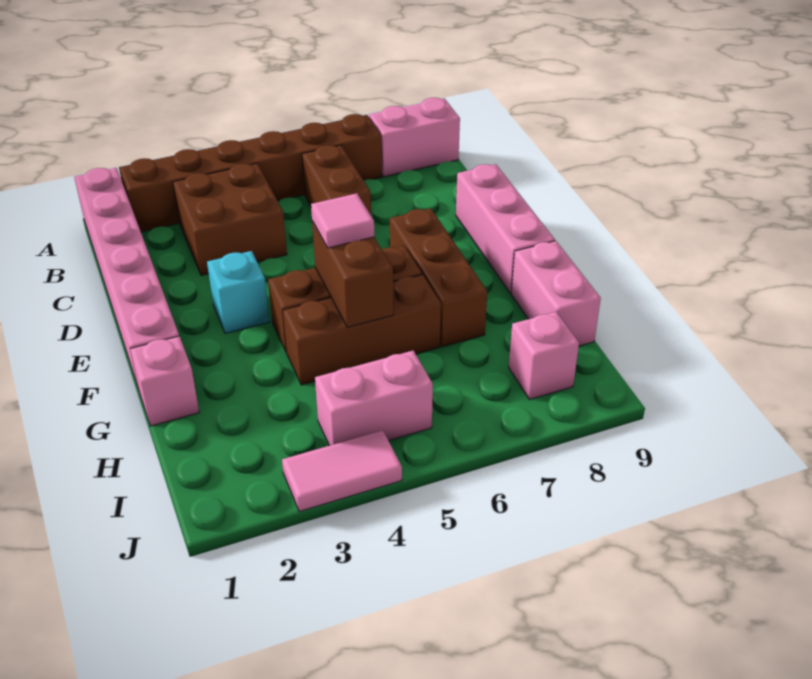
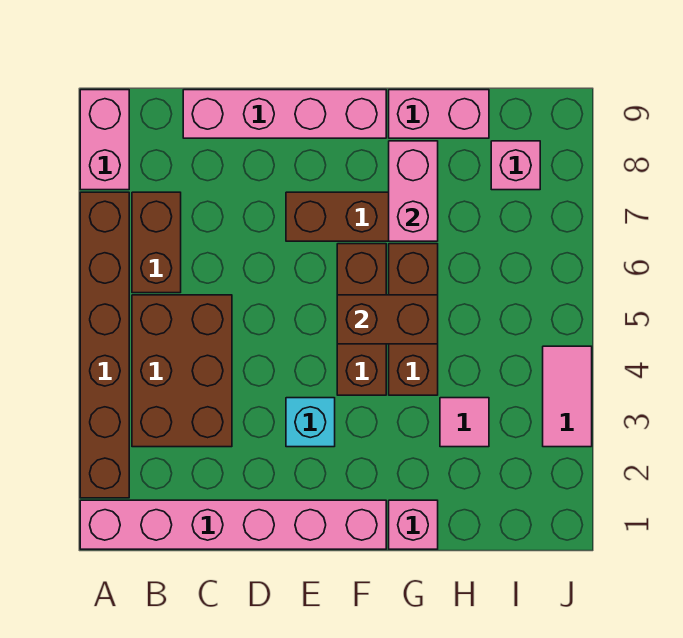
brown 2x2 brick [173,163,287,275] -> brown 2x3 brick [132,295,232,447]
brown 1x2 brick [302,145,371,215] -> brown 1x2 brick turned to [132,192,181,293]
pink 1x3 brick [456,164,555,293] -> pink 1x4 brick [183,90,386,138]
pink 1x1 tile [311,193,374,248] -> pink 1x1 tile moved to [440,398,489,447]
pink 1x2 brick [315,351,433,446] -> pink 1x2 brick moved to [389,141,438,241]

